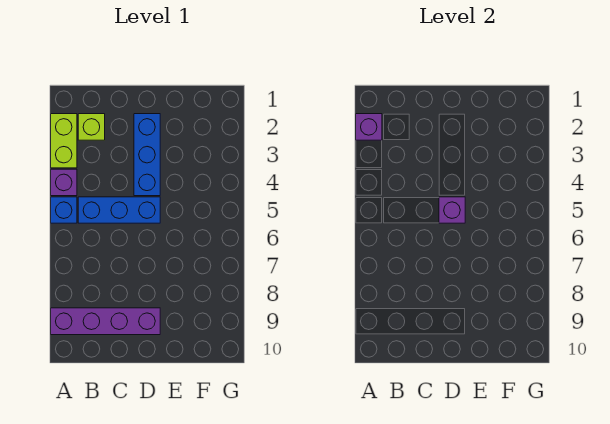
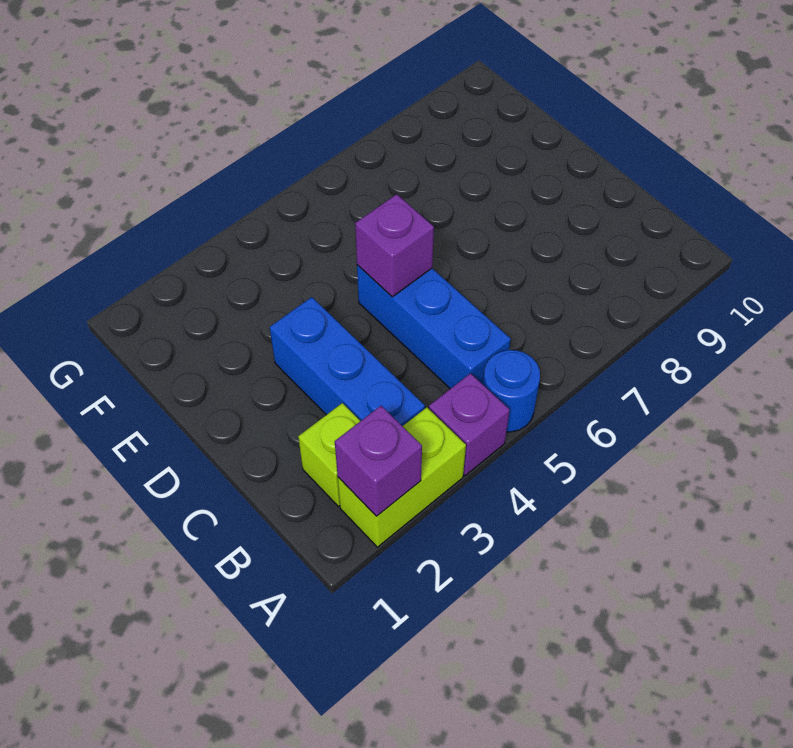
blue 1x1 brick [51,197,77,223] -> blue 1x1 round brick [483,350,540,432]
purple 1x4 brick [51,308,160,335] -> none
blue 1x3 brick [134,114,160,196] -> blue 1x3 brick turned to [270,297,425,426]

